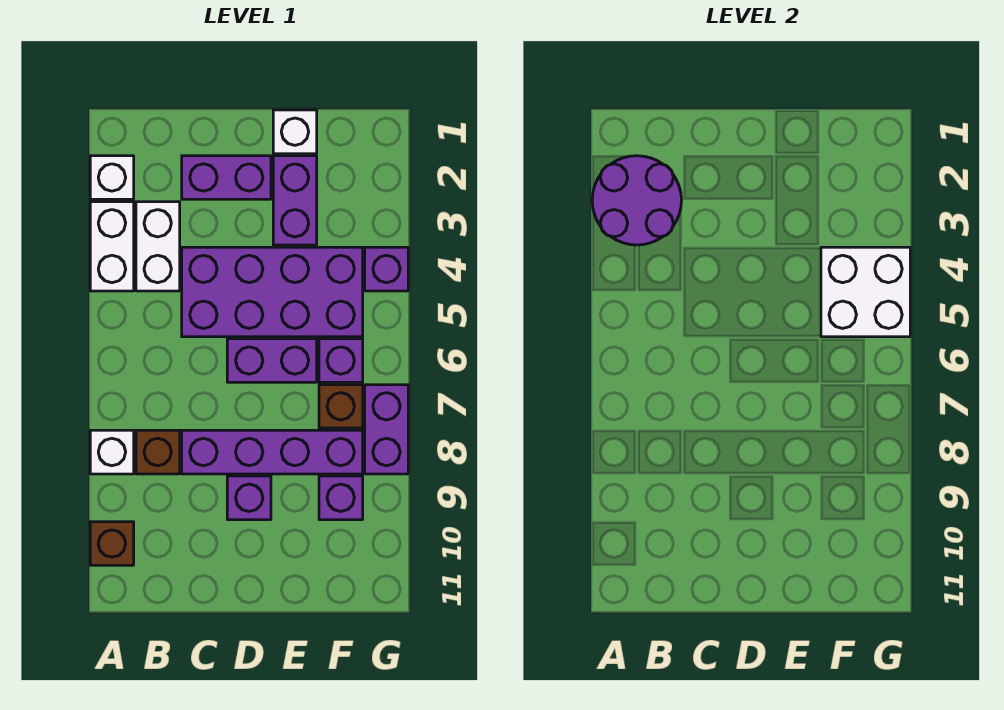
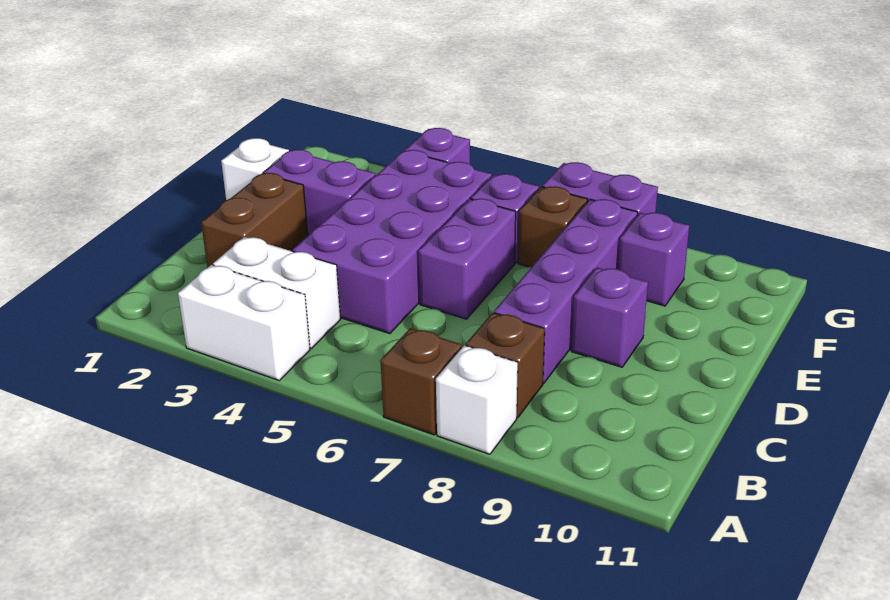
white 1x1 brick [90,156,134,199] -> none
purple 2x2 round brick [592,156,682,245] -> none
brown 1x1 brick [90,522,134,565] -> brown 1x1 brick moved to [380,328,462,435]
purple 1x2 brick [182,156,271,199] -> brown 1x2 brick [201,173,308,268]
white 2x2 brick [821,247,910,337] -> none

